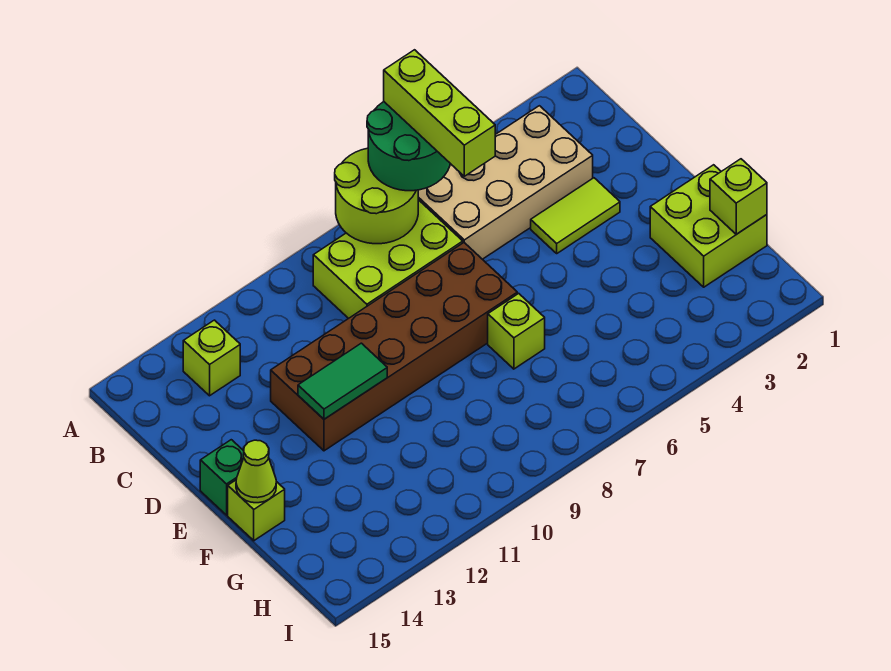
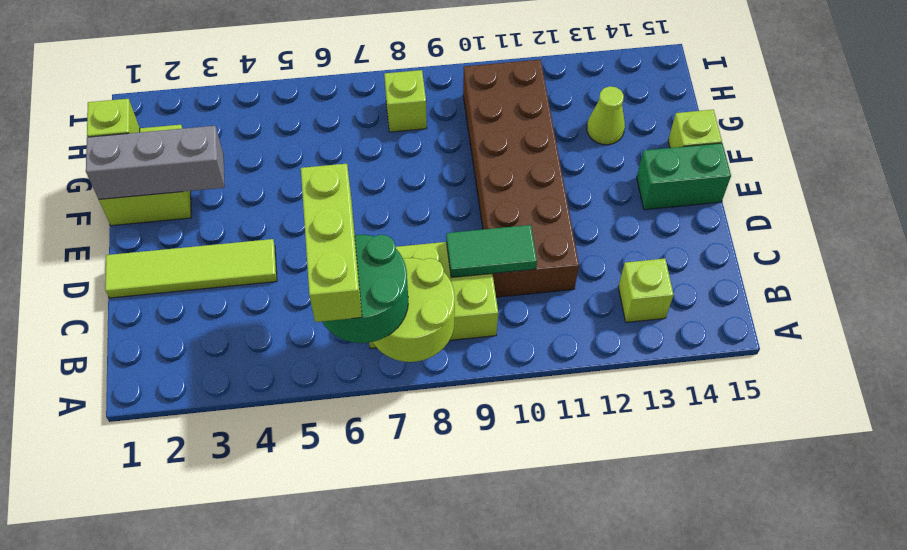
tan 2x4 brick [418,106,593,259] -> none
lime 1x2 tile [531,178,620,253] -> lime 1x4 tile [105,239,277,298]
brown 2x6 brick [271,243,517,451] -> brown 2x6 brick turned to [463,60,579,297]
green 1x2 tile [298,343,387,419] -> green 1x2 tile moved to [446,225,537,278]
green 1x1 brick [200,440,244,515] -> green 1x2 brick [637,143,731,210]
none -> grey 1x3 brick [86,126,225,199]
lime 1x1 brick [488,293,545,369] -> lime 1x1 brick moved to [384,70,427,132]
lime 1x1 cone [236,440,276,503] -> lime 1x1 cone moved to [587,86,625,145]

